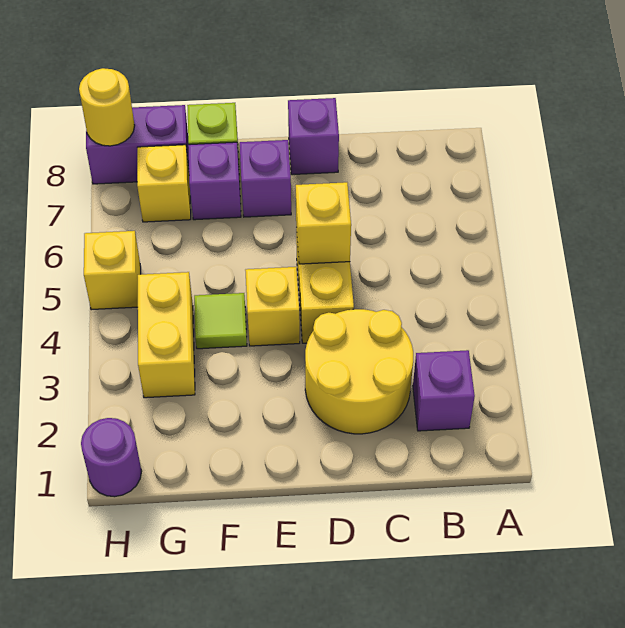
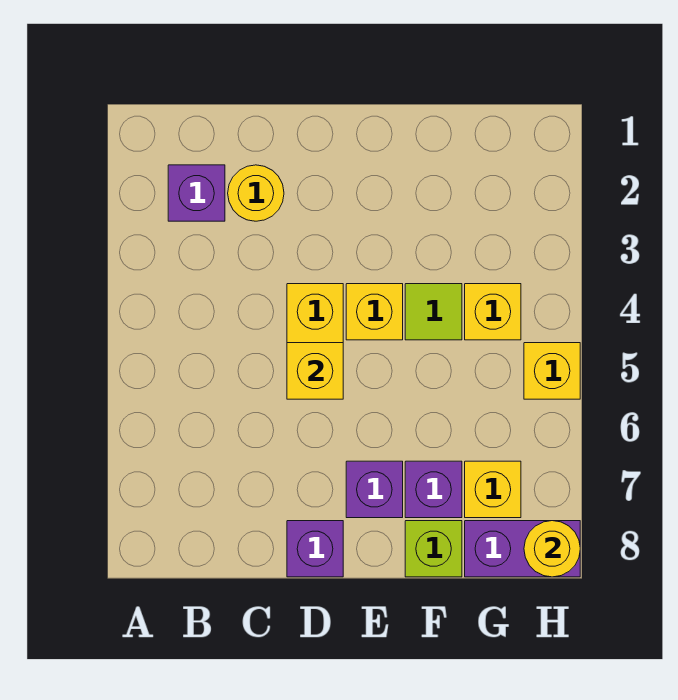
yellow 2x2 round brick [305,309,413,434] -> yellow 1x1 round brick [228,165,284,221]
yellow 1x2 brick [138,272,195,398] -> yellow 1x1 brick [465,284,521,340]
purple 1x1 round brick [81,418,142,497] -> none

